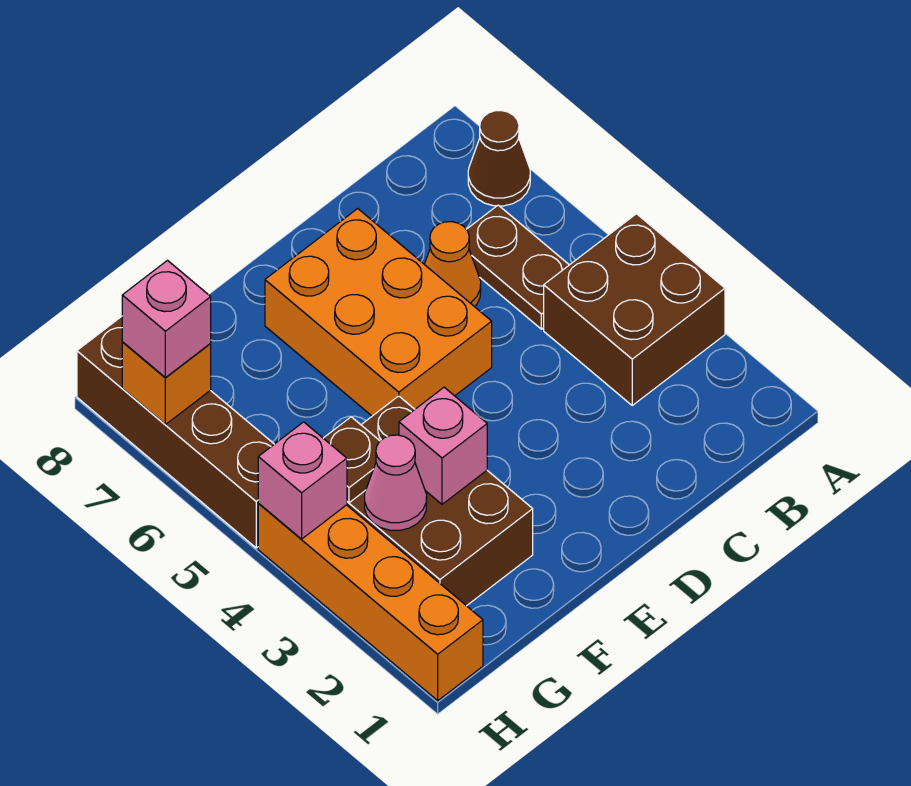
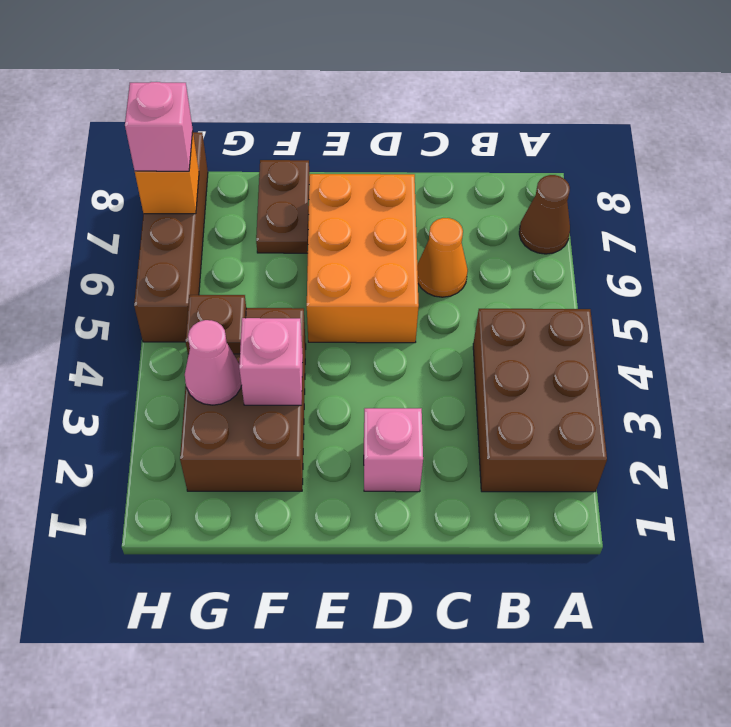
brown 2x2 brick [544,214,725,405] -> brown 2x3 brick [473,309,607,492]
brown 1x2 plate [466,205,569,329] -> brown 1x2 plate moved to [256,160,309,253]
orange 1x4 brick [258,504,483,701] -> none
pink 1x1 brick [258,422,347,539] -> pink 1x1 brick moved to [364,408,423,492]

